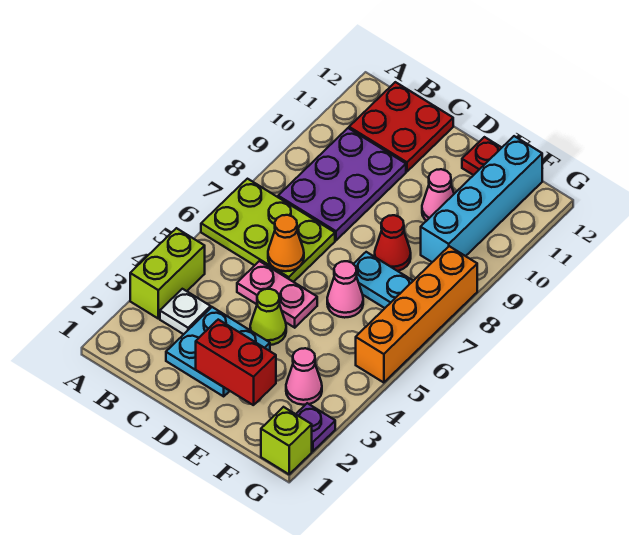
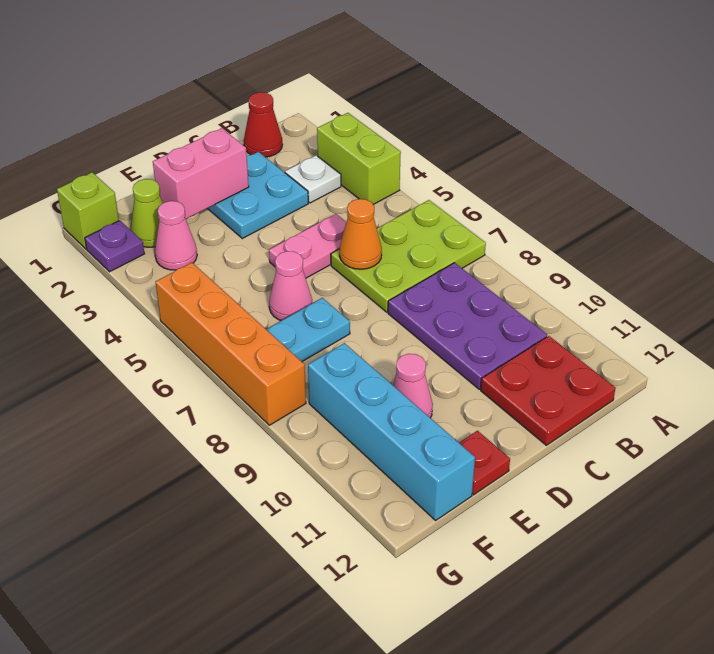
red 1x2 brick [196,320,276,405] -> pink 1x2 brick [153,128,249,219]
lime 1x1 cone [250,289,286,345] -> lime 1x1 cone moved to [131,179,163,247]
red 1x1 cone [375,215,411,271] -> red 1x1 cone moved to [244,92,282,157]

